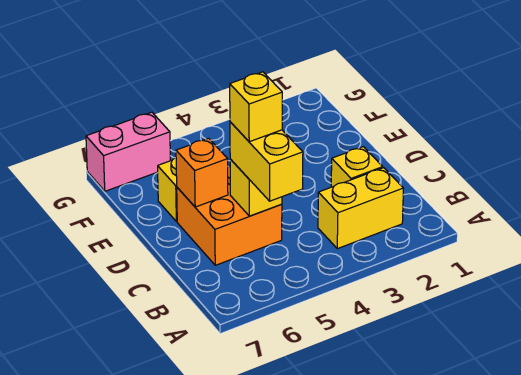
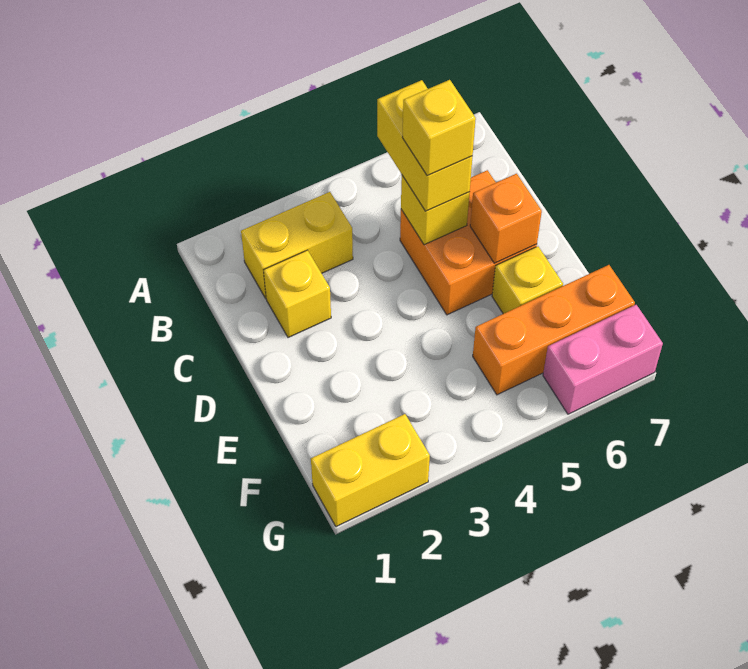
none -> orange 1x3 brick [473,265,635,395]
none -> yellow 1x2 brick [311,414,430,527]

